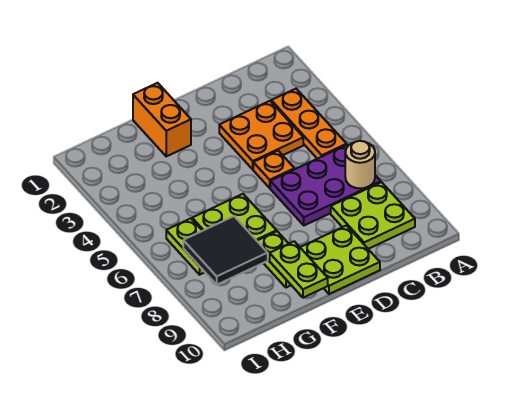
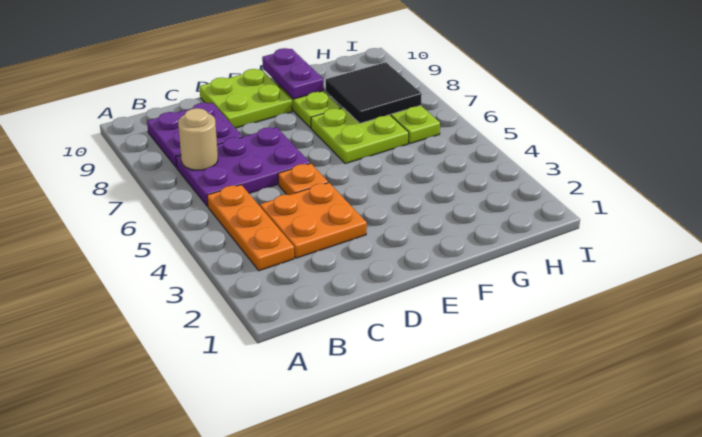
lime 2x2 plate [331,182,415,249] -> purple 2x2 plate [147,103,242,168]
orange 1x2 brick [133,83,191,156] -> none
lime 1x2 plate [270,241,328,298] -> purple 1x2 plate [262,48,324,99]

